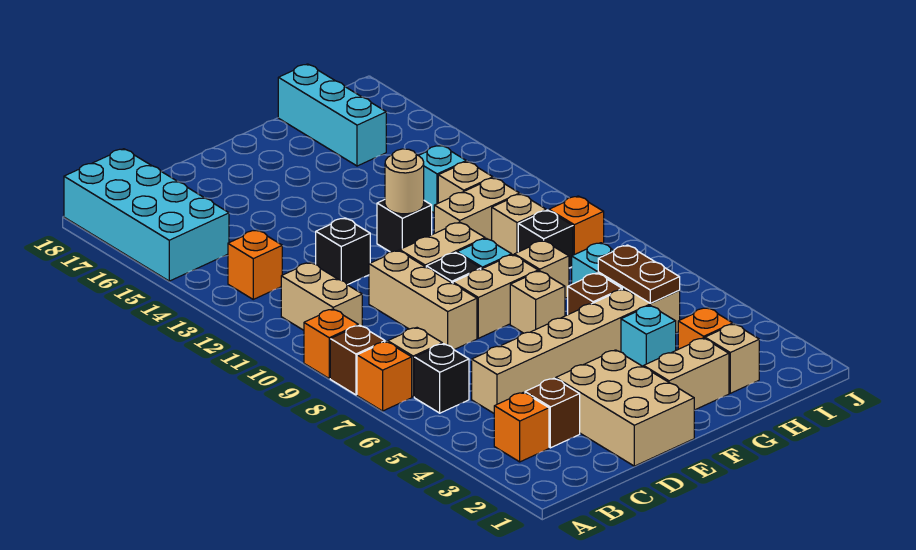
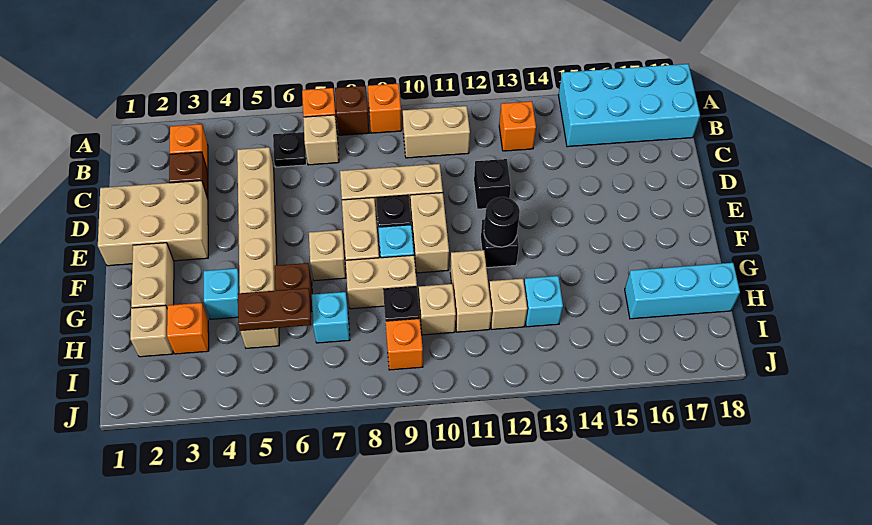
black 1x1 brick [414,344,469,413] -> black 1x1 plate [273,132,306,167]
tan 1x1 round brick [385,149,424,214] -> black 1x1 round brick [484,197,520,247]
tan 1x1 brick [514,240,569,298] -> tan 1x2 brick [346,255,417,309]

